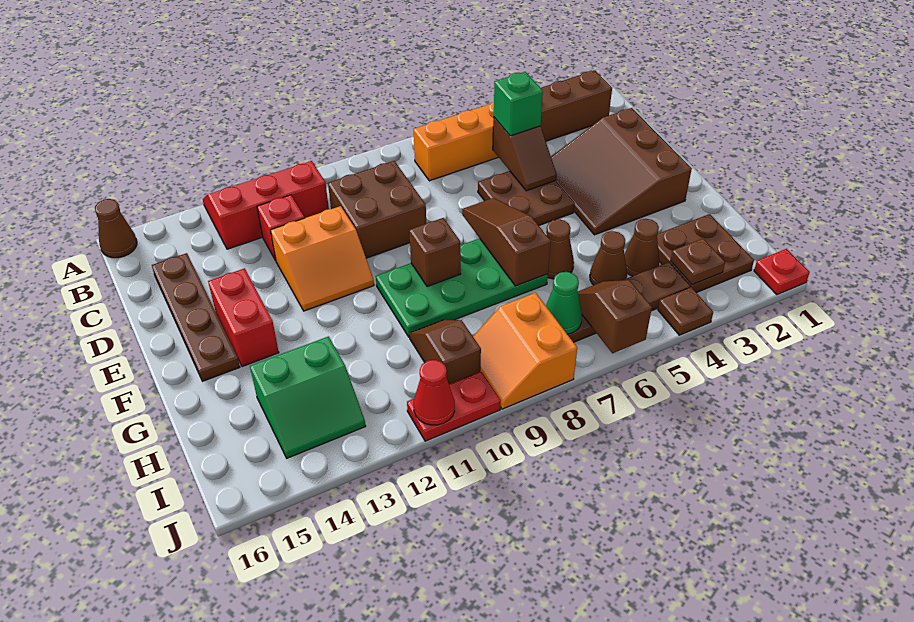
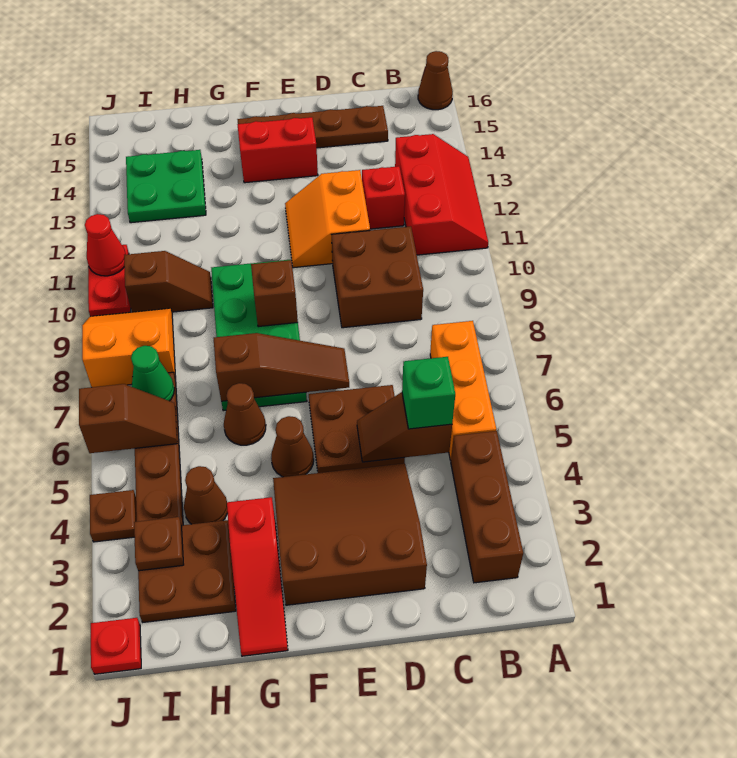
none -> red 1x3 slope [227,497,288,656]
brown 1x1 cone [590,231,627,285] -> brown 1x1 cone moved to [271,416,314,477]
green 2x2 slope [250,336,366,458] -> green 2x2 plate [126,150,206,223]

